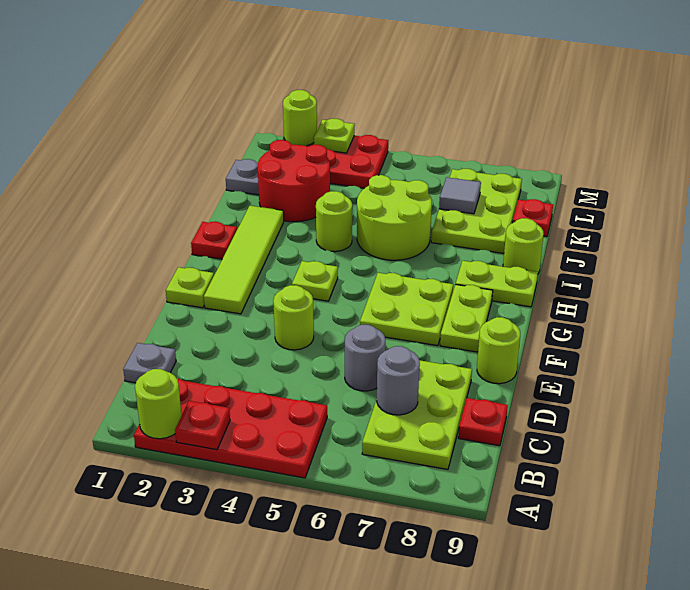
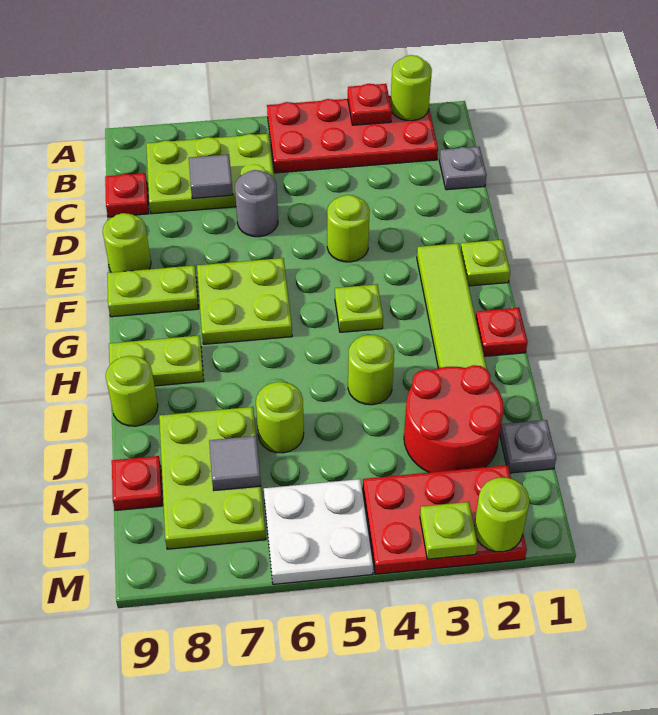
lime 2x3 plate [362,360,472,469] -> lime 2x3 plate turned to [146,134,274,214]
grey 1x1 round brick [377,346,420,415] -> grey 1x1 tile [189,154,233,198]
lime 1x2 plate [440,284,493,352] -> lime 1x2 plate turned to [107,265,198,317]
lime 2x2 round brick [357,175,432,260] -> lime 1x1 round brick [256,382,304,453]
none -> white 2x2 plate [264,479,373,584]

